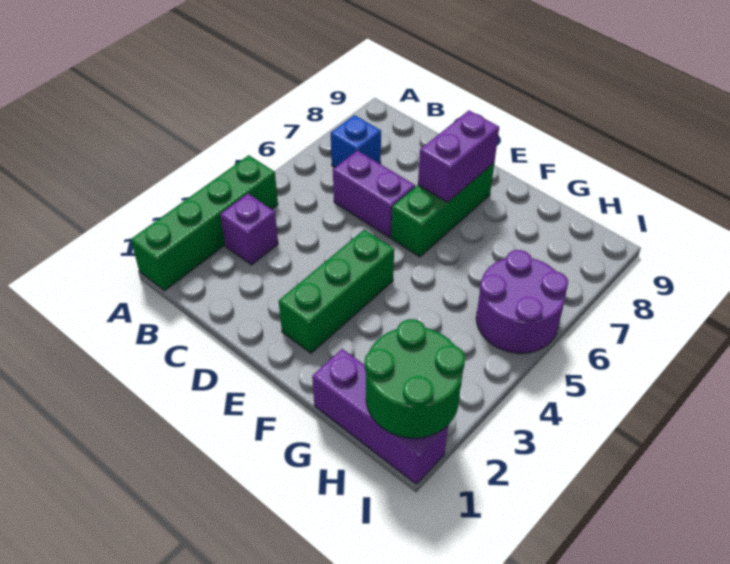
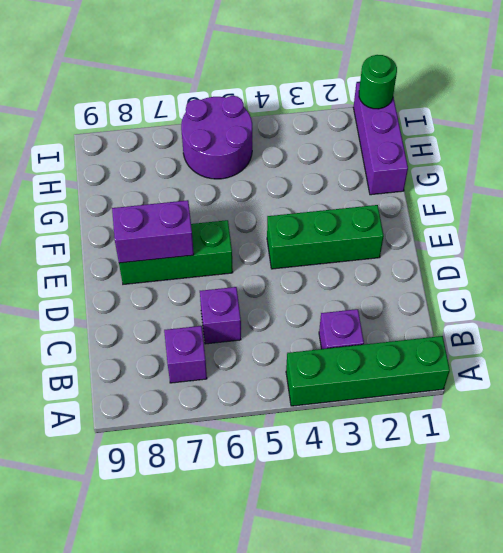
blue 1x1 brick [331,115,381,167] -> purple 1x1 brick [164,326,207,383]
purple 1x2 brick [333,150,415,238] -> purple 1x1 brick [200,287,241,344]
green 2x2 round brick [365,319,465,438] -> green 1x1 round brick [359,55,397,109]

